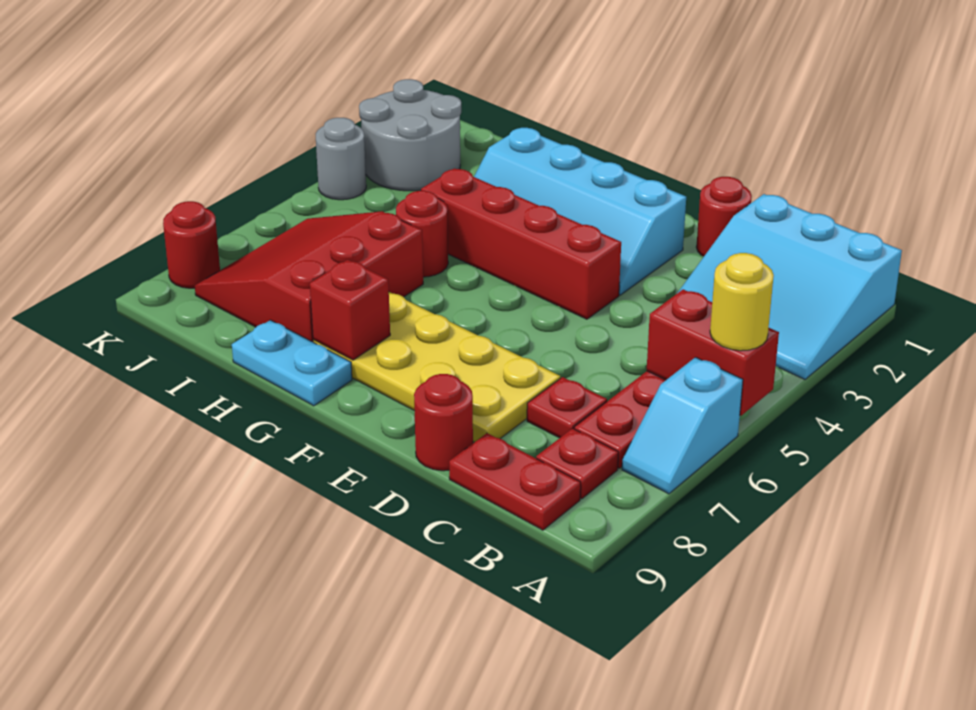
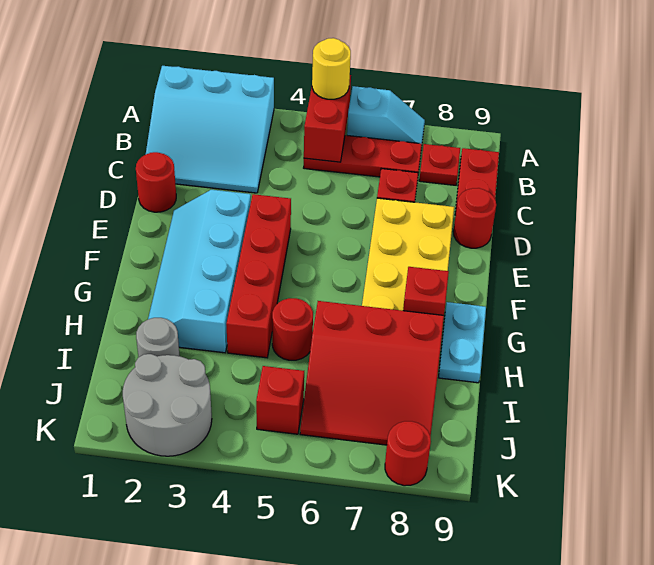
cyan 3x3 slope [678,194,902,379] -> cyan 3x3 slope turned to [146,66,274,193]
cyan 2x4 slope [474,128,686,295] -> cyan 2x4 slope turned to [148,190,251,353]
none -> red 1x1 brick [256,366,304,434]
grey 1x1 round brick [316,118,366,200] -> grey 1x1 round brick moved to [136,318,180,357]

